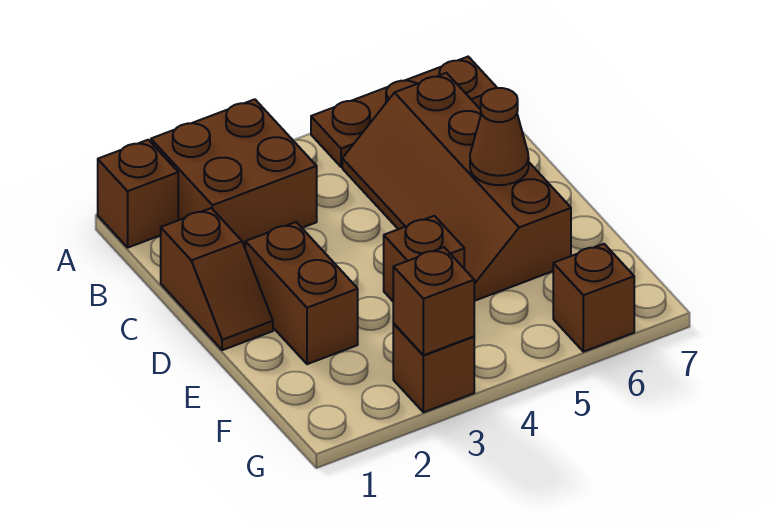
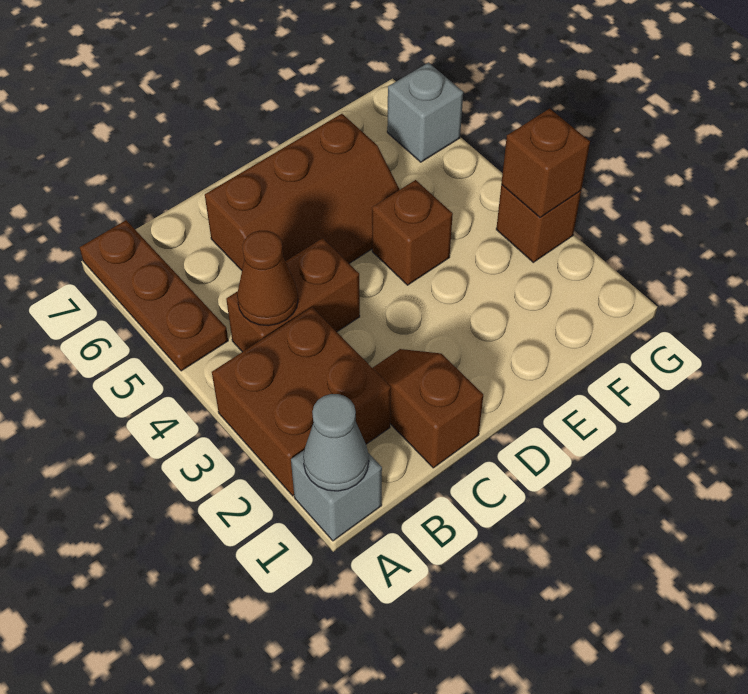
brown 1x1 brick [98,140,178,248] -> grey 1x1 brick [291,450,382,541]
none -> grey 1x1 cone [303,394,369,491]
brown 2x4 slope [342,73,571,301] -> brown 2x3 slope [205,114,400,270]
brown 1x2 slope [161,208,273,350] -> brown 1x2 slope turned to [373,349,483,468]
brown 1x2 brick [245,222,358,364] -> brown 1x2 brick moved to [226,238,360,352]
brown 1x1 cone [470,88,529,185] -> brown 1x1 cone moved to [237,231,298,326]
brown 1x1 brick [553,244,634,352] -> grey 1x1 brick [387,63,463,162]

